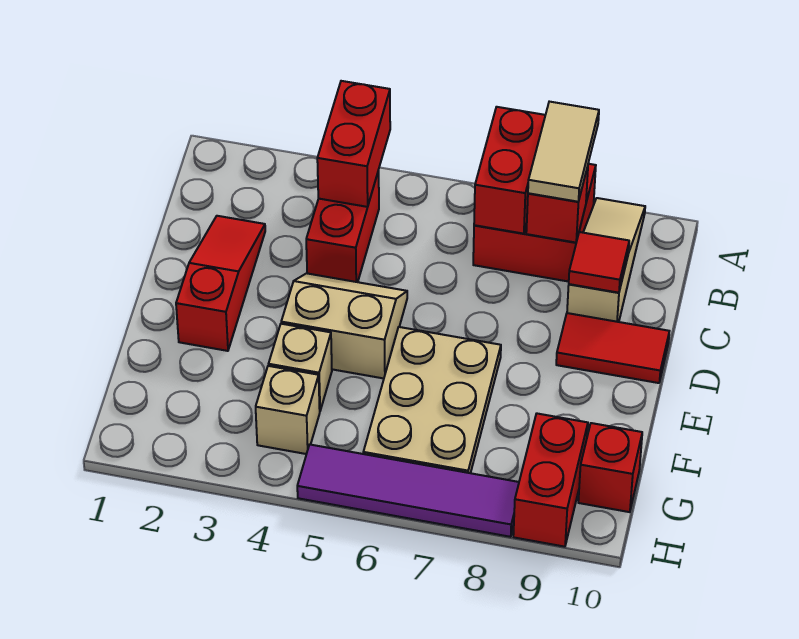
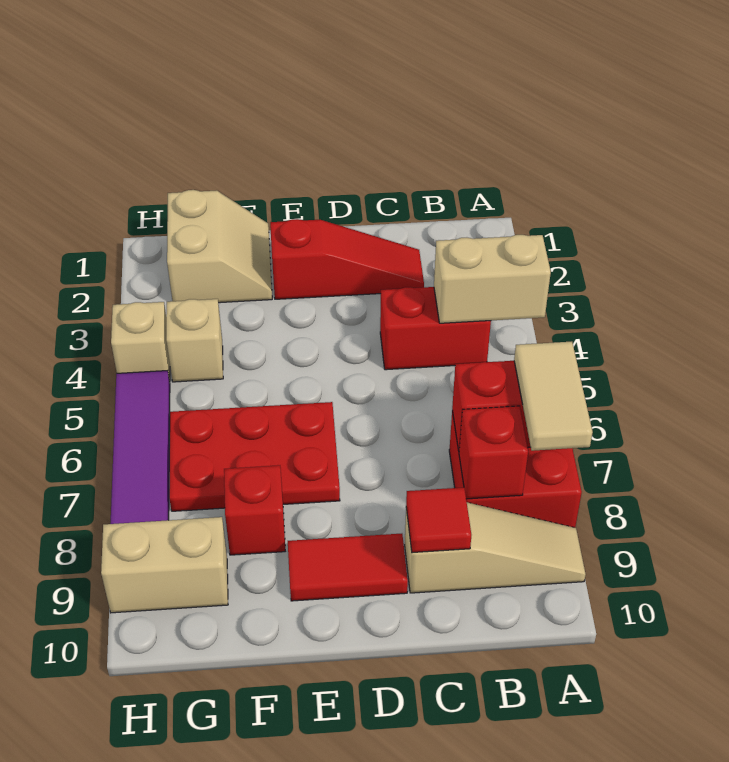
red 1x2 brick [317,81,390,207] -> tan 1x2 brick [434,235,551,323]
tan 1x2 tile [528,102,599,202] -> tan 1x2 tile turned to [514,342,593,451]
tan 2x2 slope [281,273,407,378] -> tan 2x2 slope moved to [167,190,272,303]
red 1x2 tile [556,313,669,383] -> red 1x2 tile turned to [288,534,408,601]
tan 2x3 plate [363,327,501,473] -> red 2x3 plate [169,402,340,511]
tan 1x1 brick [269,324,332,410] -> tan 1x1 brick moved to [111,302,170,381]
red 1x2 brick [513,414,588,547] -> tan 1x2 brick [101,517,228,613]
red 1x1 brick [578,423,642,512] -> red 1x1 brick moved to [224,465,285,555]

